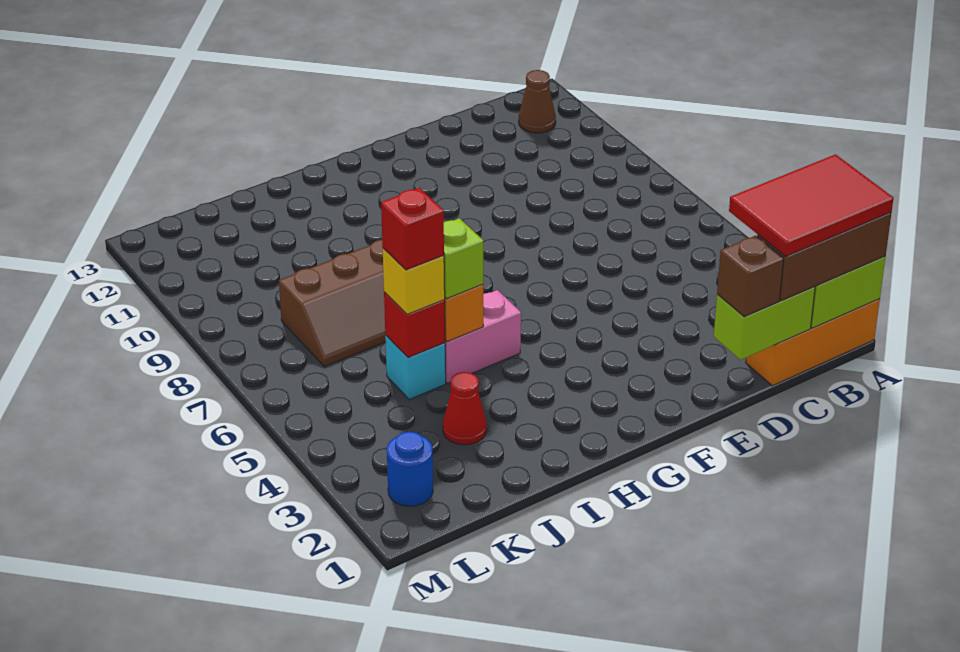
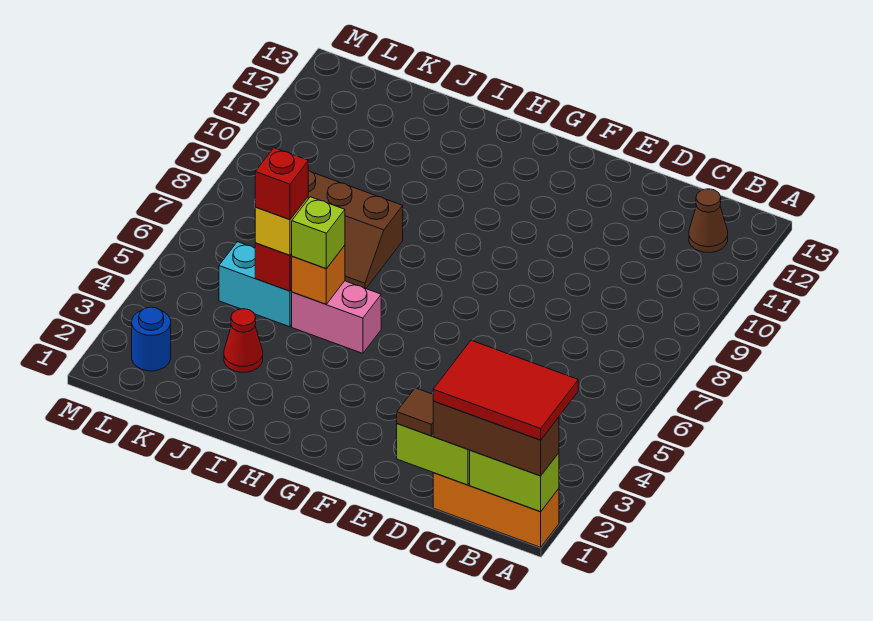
brown 1x1 brick [717,236,784,317] -> brown 1x1 tile [397,388,433,436]
cyan 1x1 brick [385,335,446,400] -> cyan 1x2 brick [219,242,292,327]

